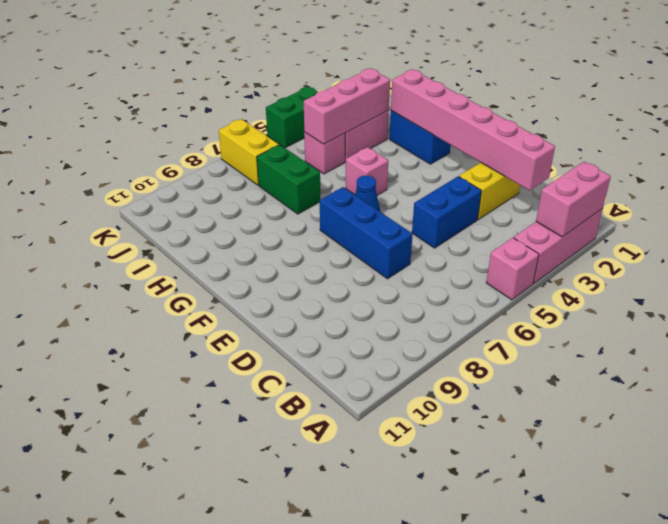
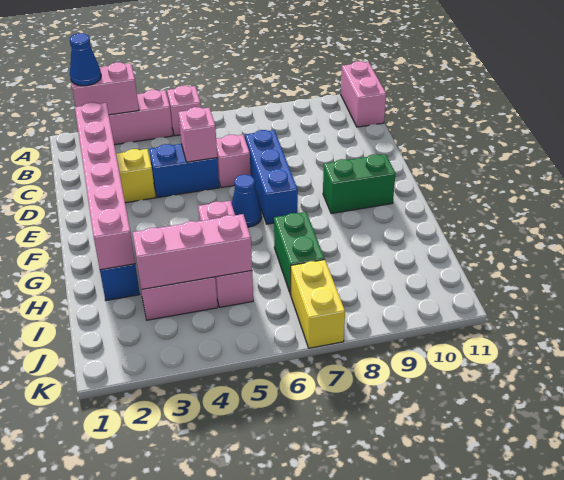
none -> blue 1x1 cone [70,33,101,86]
none -> pink 1x2 brick [341,61,386,127]
none -> pink 1x1 brick [178,107,217,162]
none -> pink 1x1 brick [216,134,251,188]
green 1x2 brick [266,87,318,148] -> green 1x2 brick moved to [323,154,396,214]

